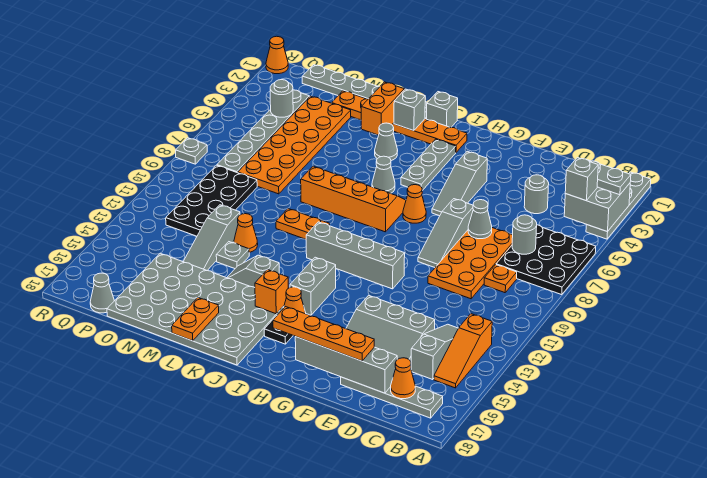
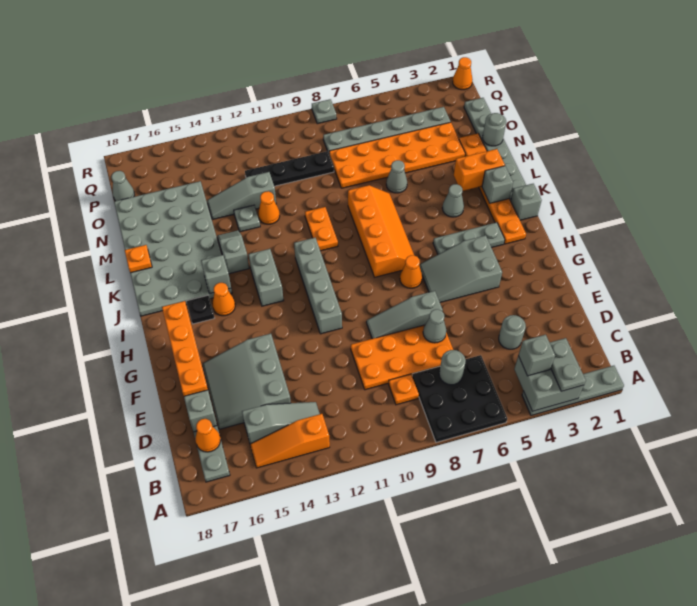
grey 1x3 slope [432,151,487,216] -> grey 2x3 slope [419,235,502,302]
grey 1x2 brick [290,257,336,315] -> grey 1x2 brick turned to [248,249,284,306]
grey 1x1 cone [372,156,395,193] -> grey 1x1 cone moved to [386,160,407,193]
orange 1x1 brick [255,270,288,314] -> grey 1x1 brick [201,255,231,294]
orange 1x2 plate [172,298,219,341] -> orange 1x1 plate [125,245,152,273]
black 2x4 plate [166,165,257,236] -> black 1x4 plate [245,151,334,186]
grey 1x1 round brick [270,80,293,117] -> grey 1x1 round brick moved to [483,113,506,146]

